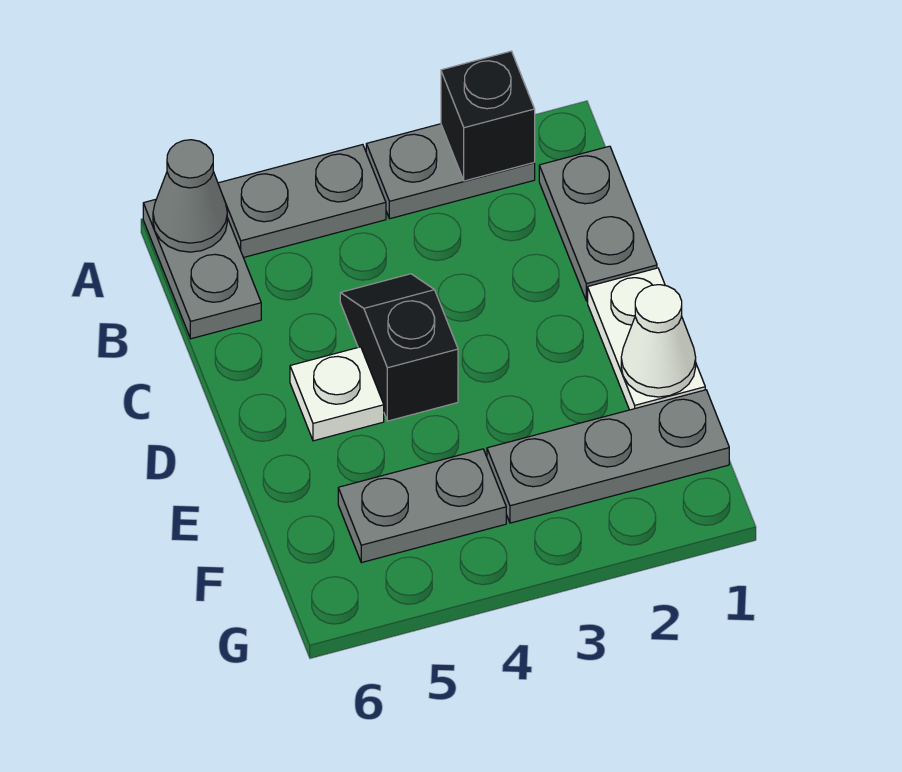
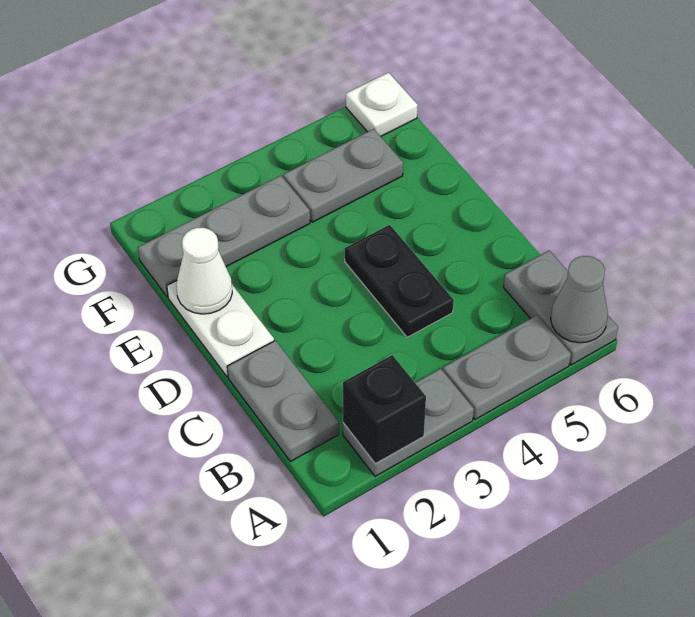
black 1x2 slope [340,274,458,421] -> black 1x2 plate [345,225,454,337]
white 1x1 plate [290,347,384,441] -> white 1x1 plate moved to [346,73,418,136]

